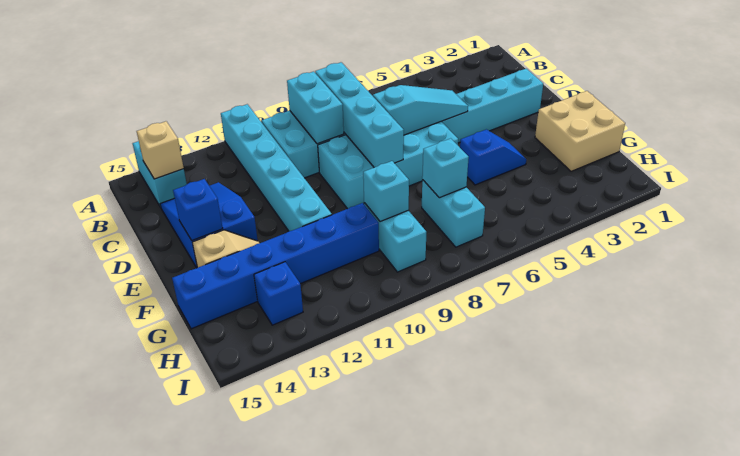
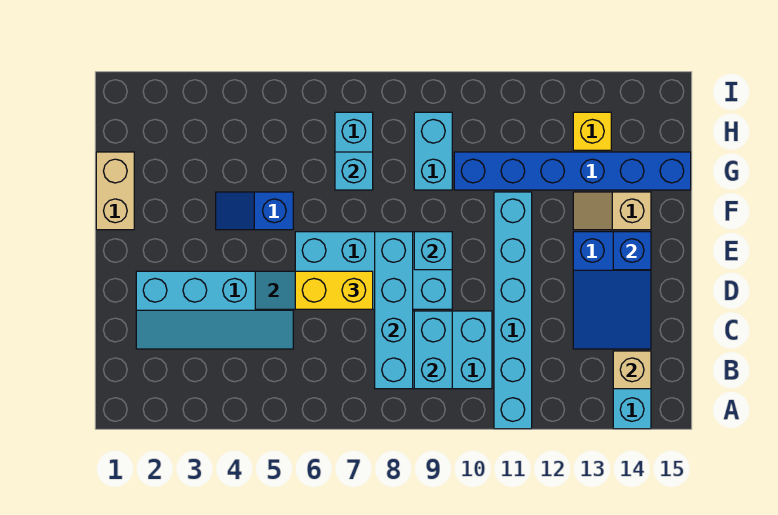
none -> yellow 1x2 brick [295,271,373,309]
tan 2x2 brick [535,91,625,171] -> tan 1x2 brick [96,152,134,230]
cyan 1x1 brick [363,161,409,222] -> cyan 1x1 brick moved to [414,232,452,270]
blue 1x1 brick [254,262,303,325] -> yellow 1x1 brick [573,112,611,150]

